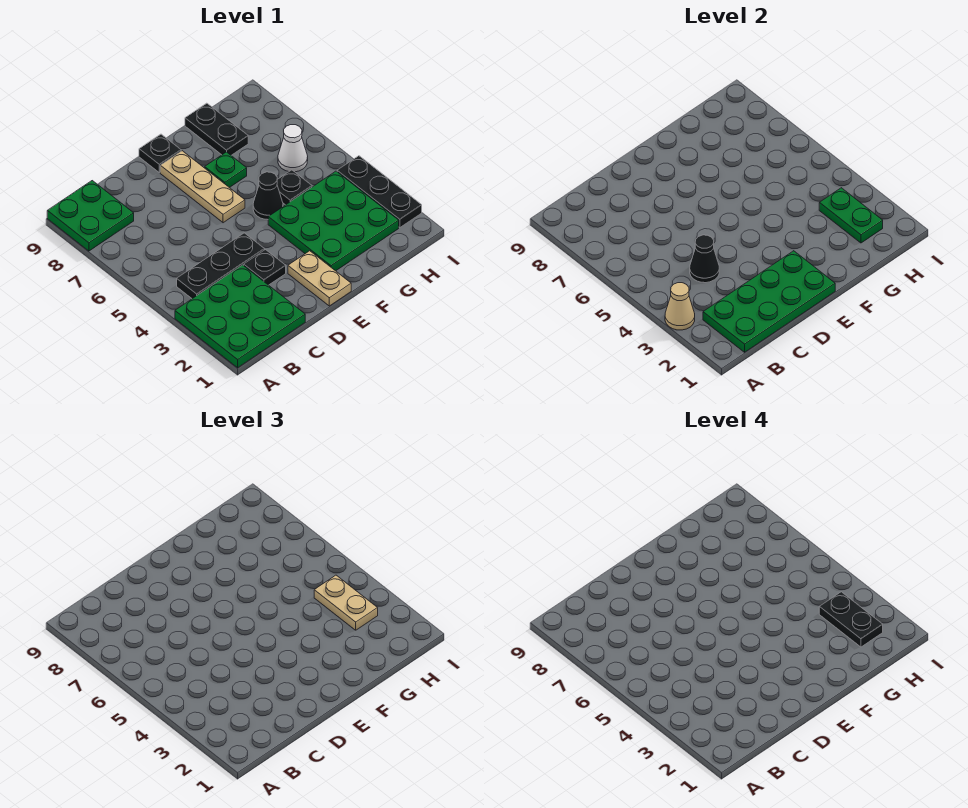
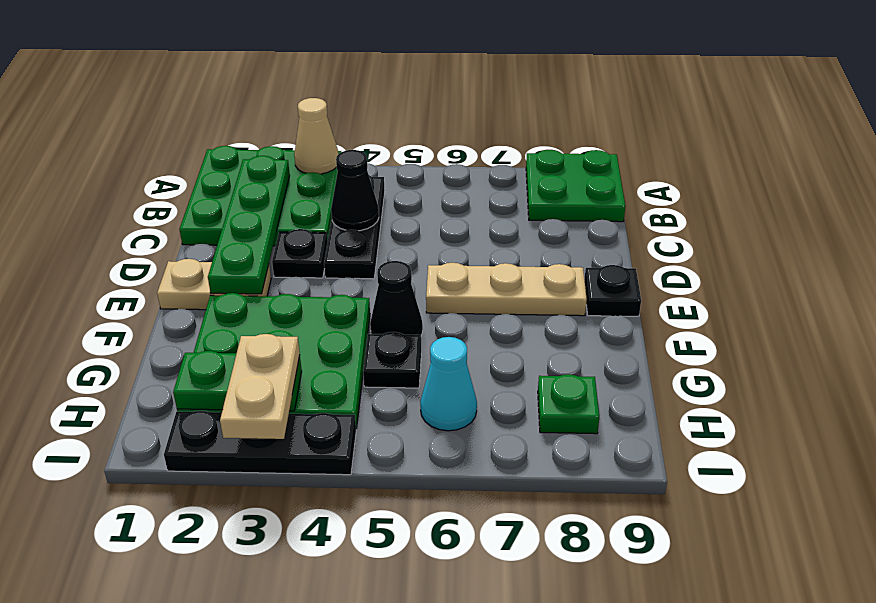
green 2x4 plate [703,251,835,352] -> green 1x4 plate [208,156,290,294]
green 1x1 plate [205,152,247,188] -> green 1x1 plate moved to [538,374,599,434]
black 1x2 plate [185,103,248,155] -> none
black 1x2 plate [819,592,883,647] -> none
tan 1x2 plate [314,575,378,630] -> tan 1x2 plate turned to [220,334,300,439]
white 1x1 cone [278,125,308,172] -> cyan 1x1 cone [420,337,477,431]

